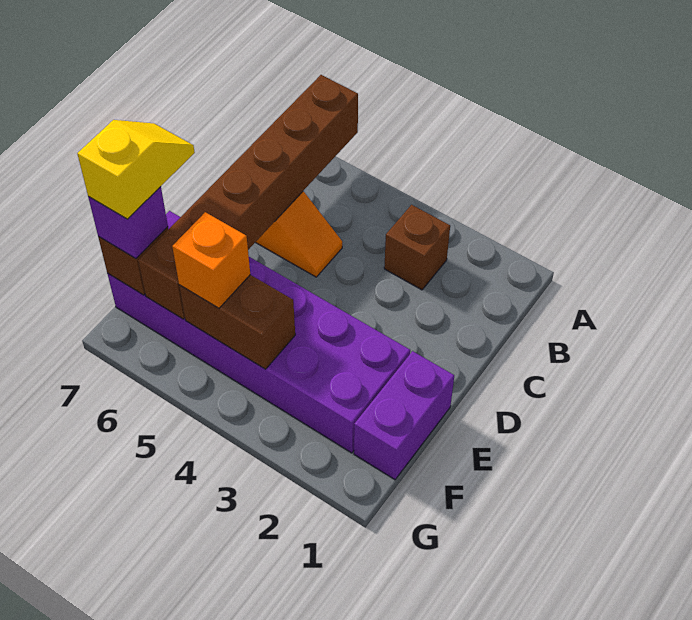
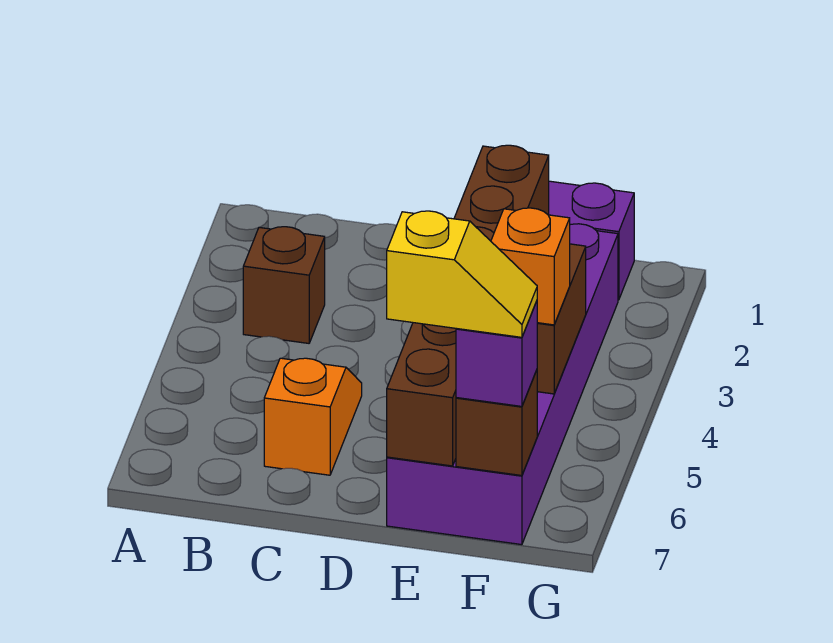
brown 1x6 brick [138,75,358,319] -> brown 1x6 brick turned to [387,145,549,466]
yellow 1x2 slope [77,120,195,219] -> yellow 1x2 slope turned to [387,211,537,337]

